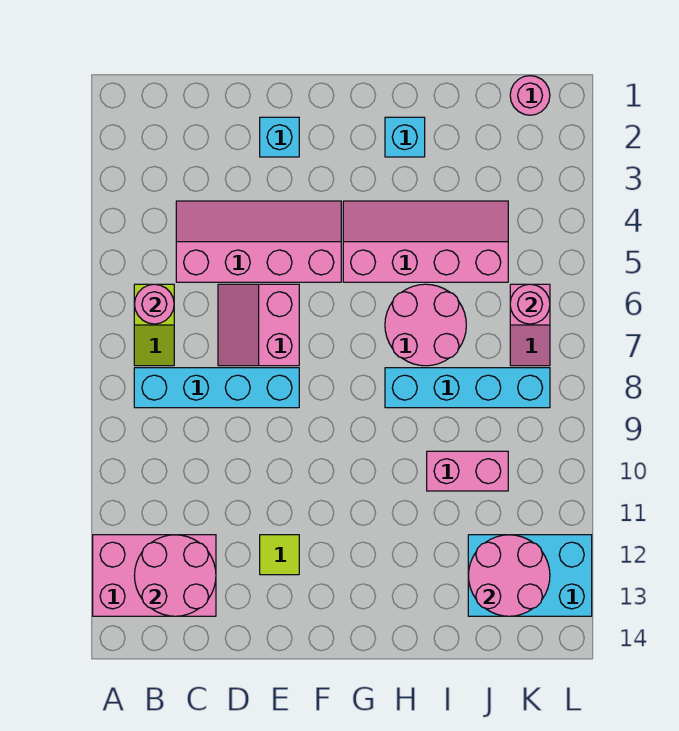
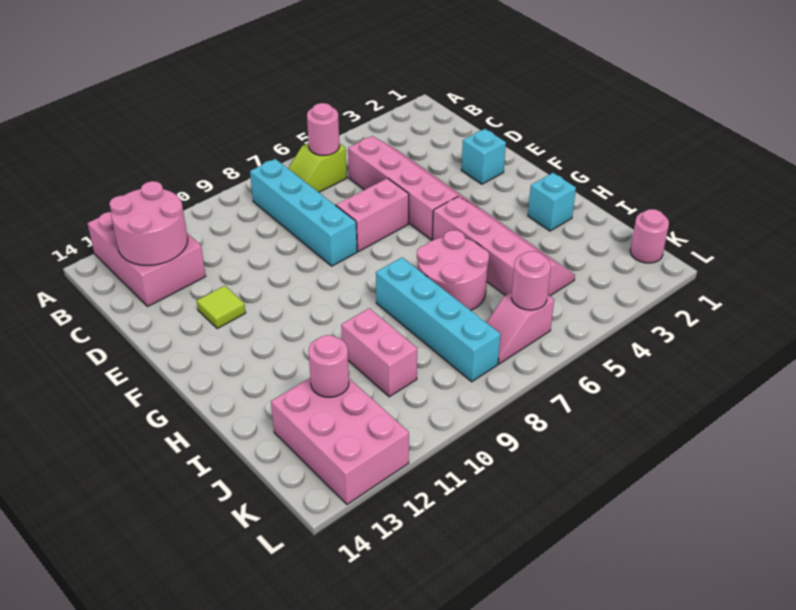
cyan 2x3 brick [468,535,592,616] -> pink 2x3 brick [271,378,409,504]
pink 2x2 round brick [468,535,550,616] -> pink 1x1 round brick [308,335,349,397]

